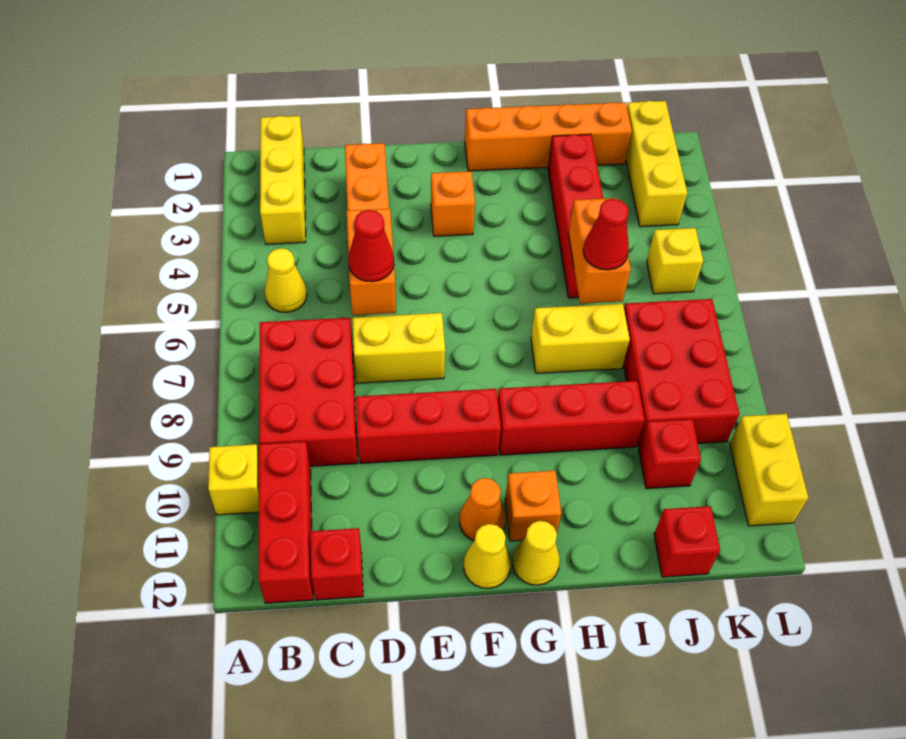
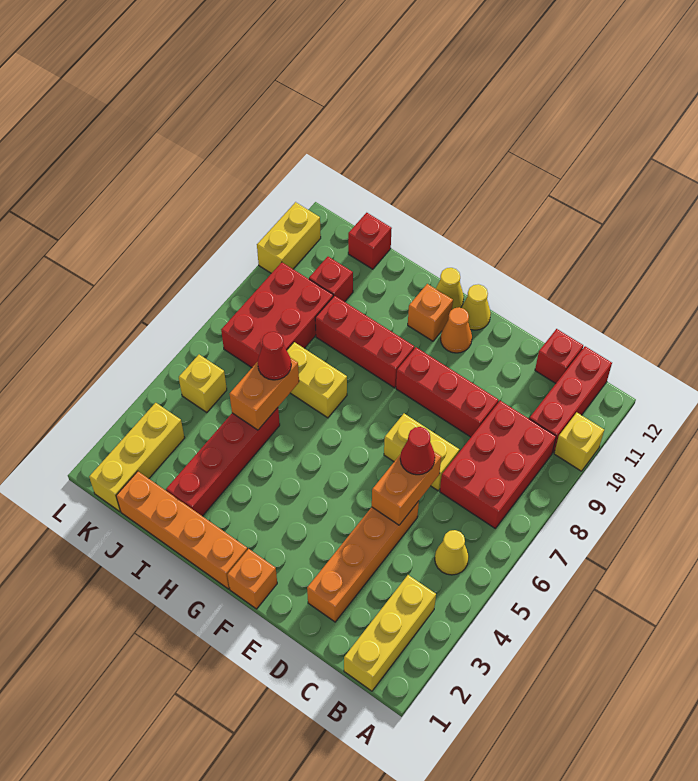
orange 1x1 brick [431,171,475,236] -> orange 1x1 brick moved to [227,549,277,609]

